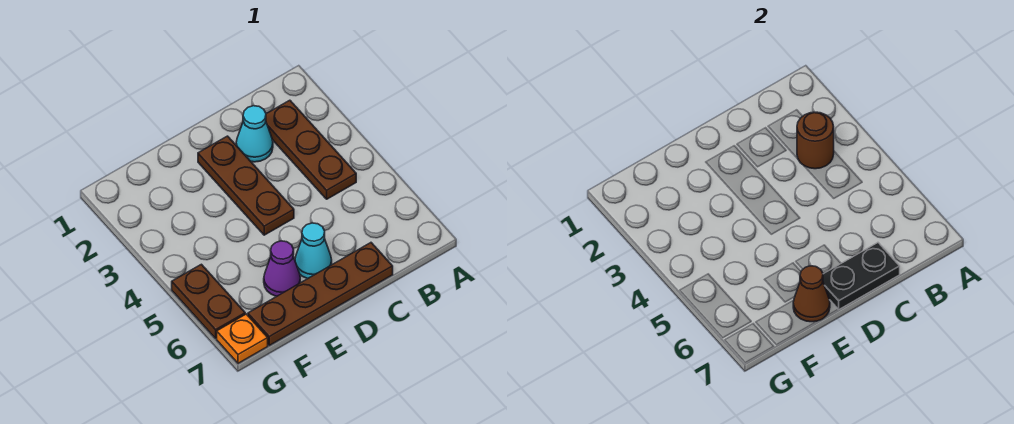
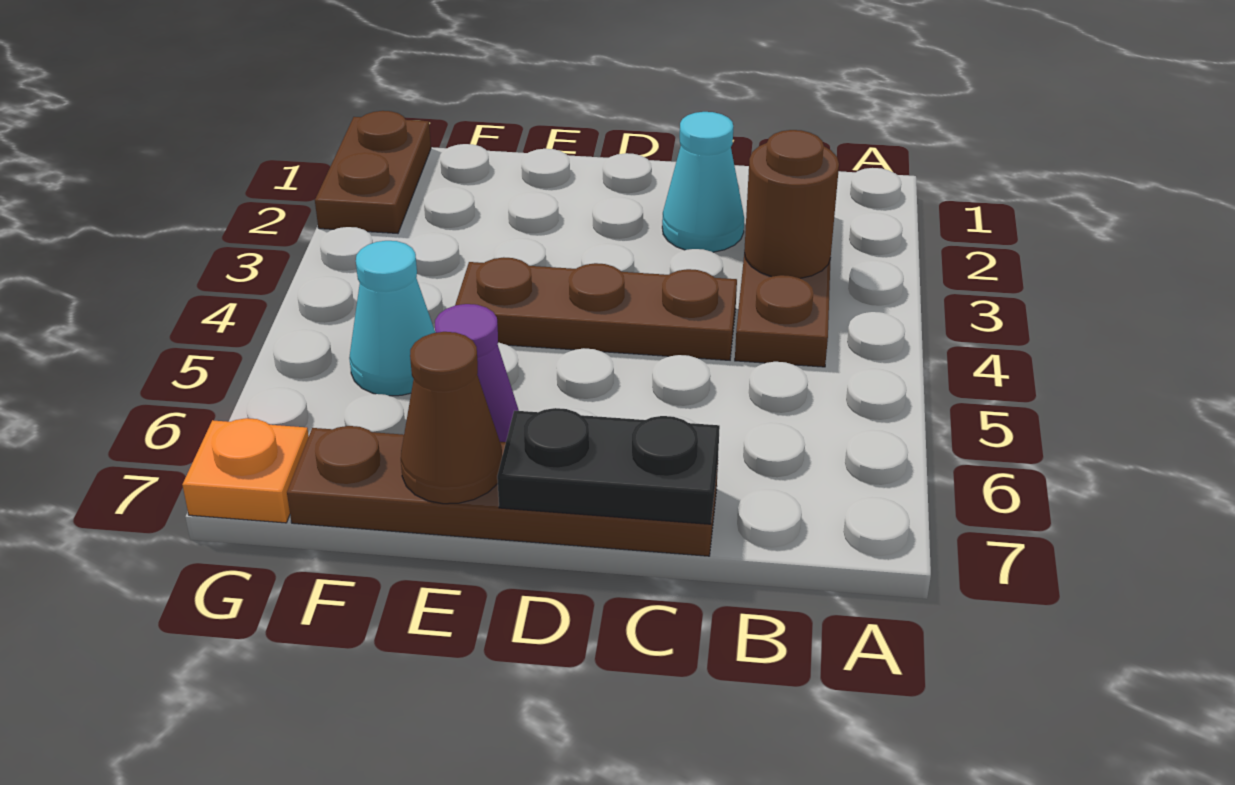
brown 1x3 plate [198,136,294,235] -> brown 1x3 plate turned to [455,257,737,360]
cyan 1x1 cone [295,223,332,279] -> cyan 1x1 cone moved to [349,241,435,396]
brown 1x2 plate [172,264,245,338] -> brown 1x2 plate moved to [315,111,431,233]

